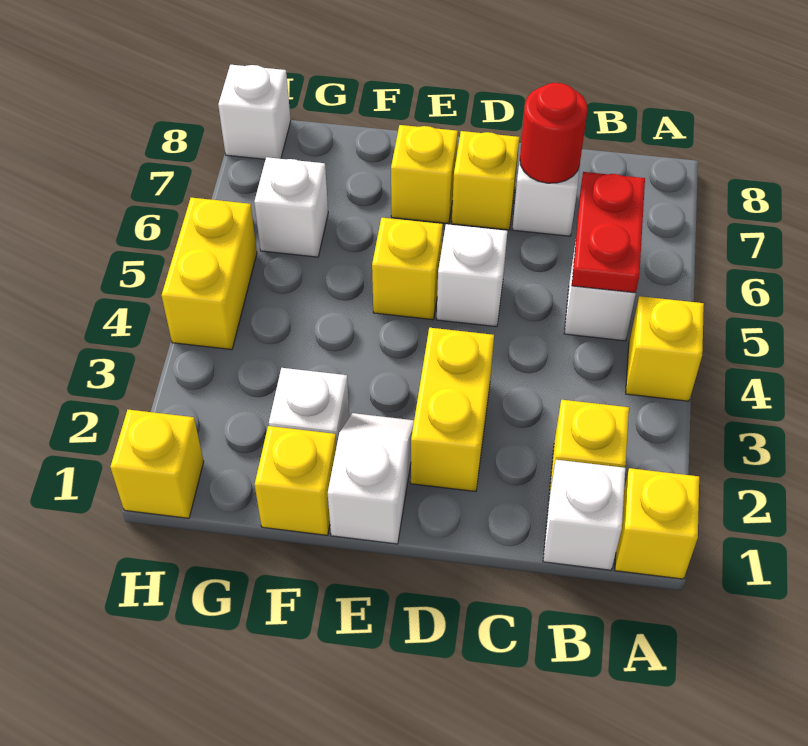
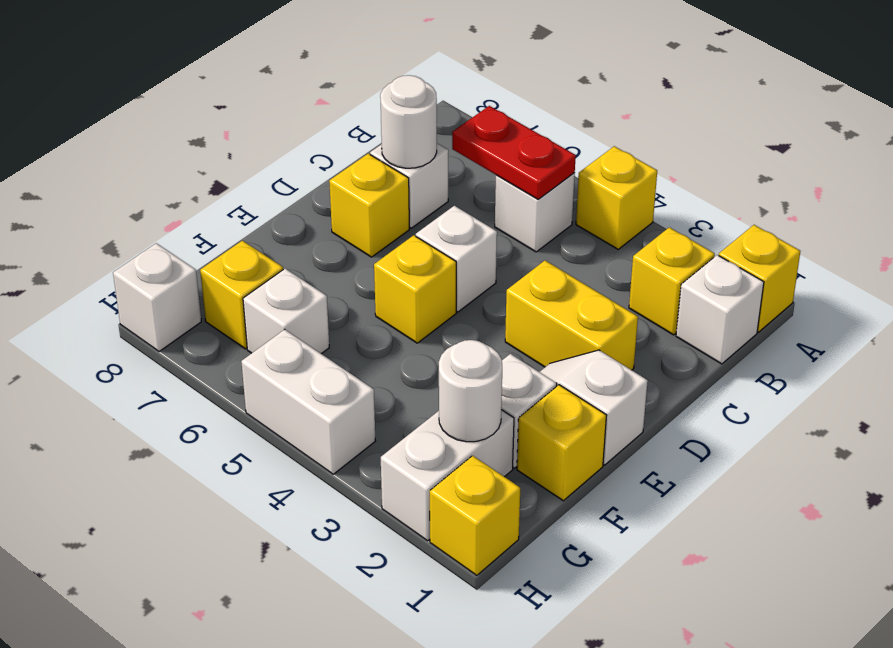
red 1x1 round brick [520,83,588,183] -> white 1x1 round brick [380,75,437,168]
yellow 1x1 brick [391,125,458,224] -> yellow 1x1 brick moved to [200,241,283,349]
none -> white 1x2 brick [381,410,514,541]
none -> white 1x1 round brick [439,340,502,442]
yellow 1x2 brick [162,198,257,350] -> white 1x2 brick [241,329,375,474]

